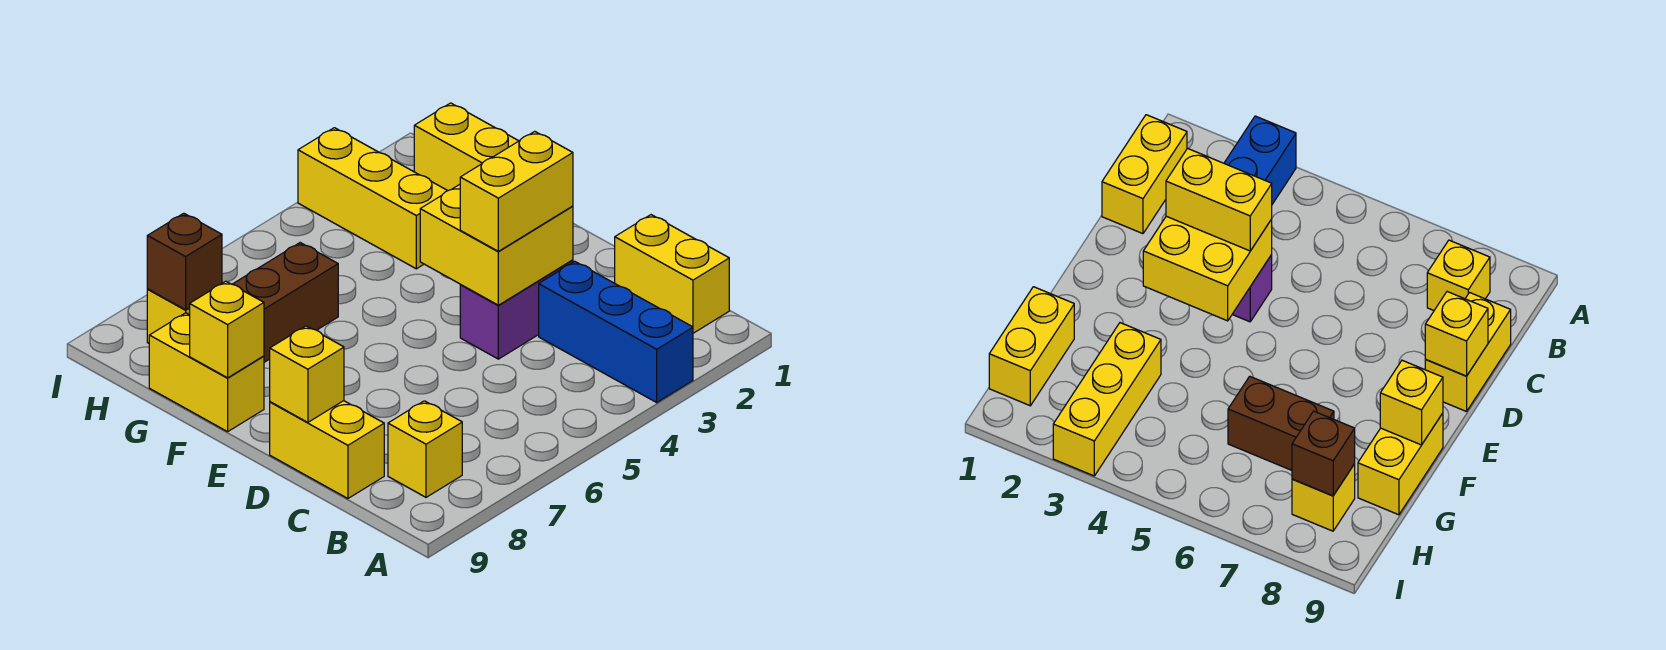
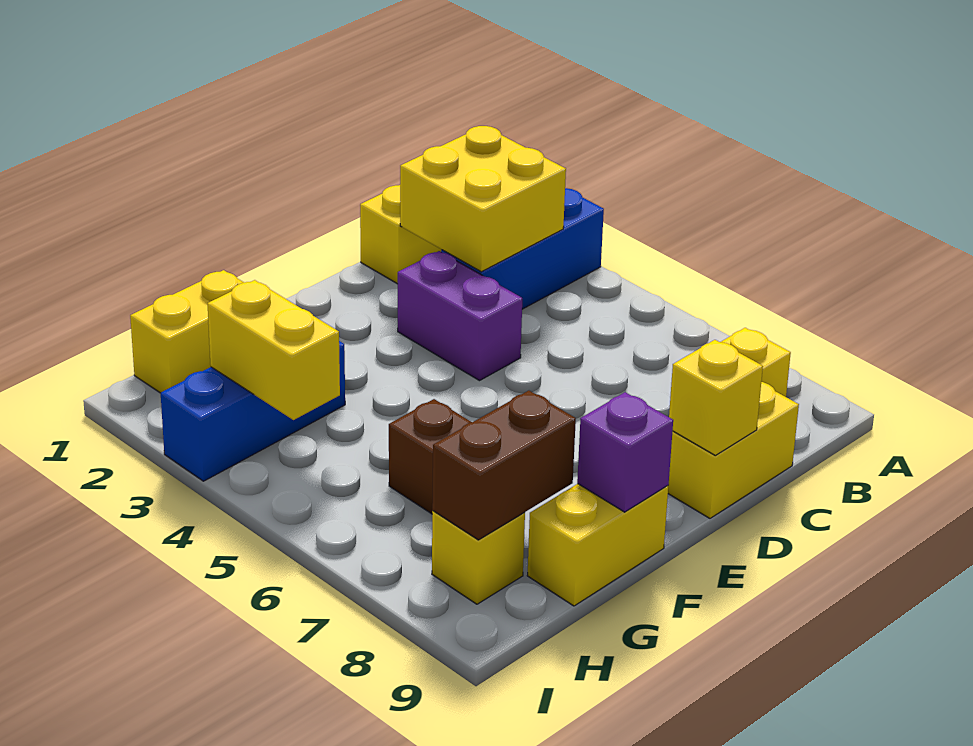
yellow 2x2 brick [420,184,573,305] -> yellow 2x2 brick moved to [400,126,566,272]
yellow 1x2 brick [460,131,573,251] -> yellow 1x2 brick moved to [207,280,340,420]
yellow 1x1 brick [190,281,264,378] -> purple 1x1 brick [577,392,673,512]
yellow 1x3 brick [298,128,448,269] -> blue 1x3 brick [161,341,345,481]
brown 1x1 brick [147,213,222,310] -> brown 1x2 brick [432,391,576,540]

